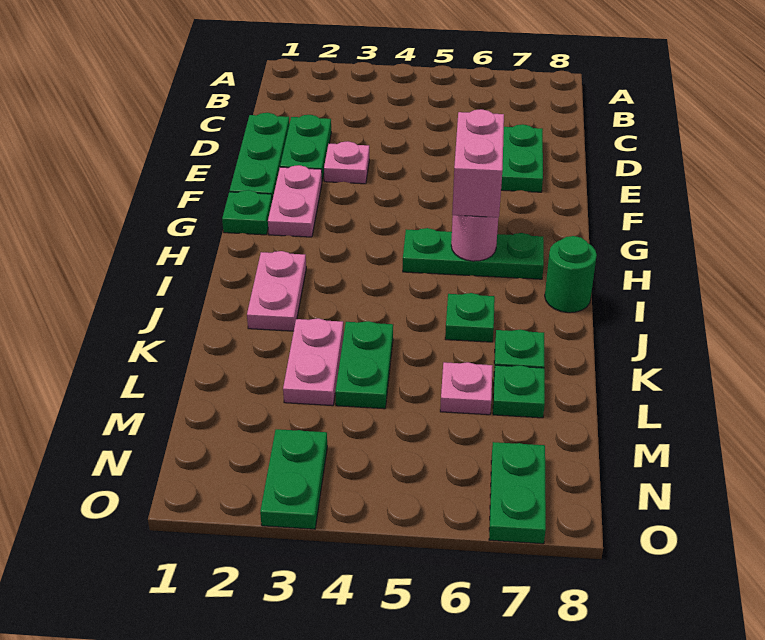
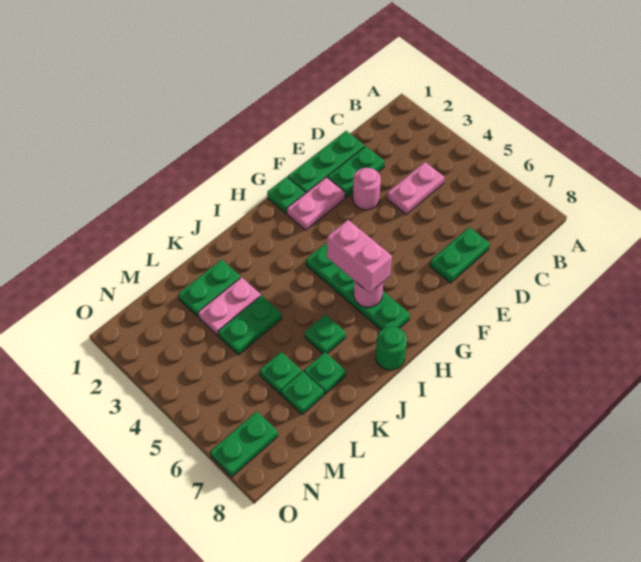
pink 1x1 plate [324,141,369,184] -> pink 1x1 round brick [353,168,381,210]
pink 1x2 brick [452,109,504,217] -> pink 1x2 brick turned to [327,220,392,293]
green 1x3 plate [403,228,544,279] -> green 1x4 plate [306,243,410,330]
pink 1x2 plate [247,251,306,331] -> pink 1x2 plate moved to [387,162,445,214]
pink 1x1 plate [440,362,493,415] -> green 1x1 plate [260,352,302,394]
green 1x2 plate [260,429,327,529] -> green 1x2 plate moved to [178,259,241,317]

